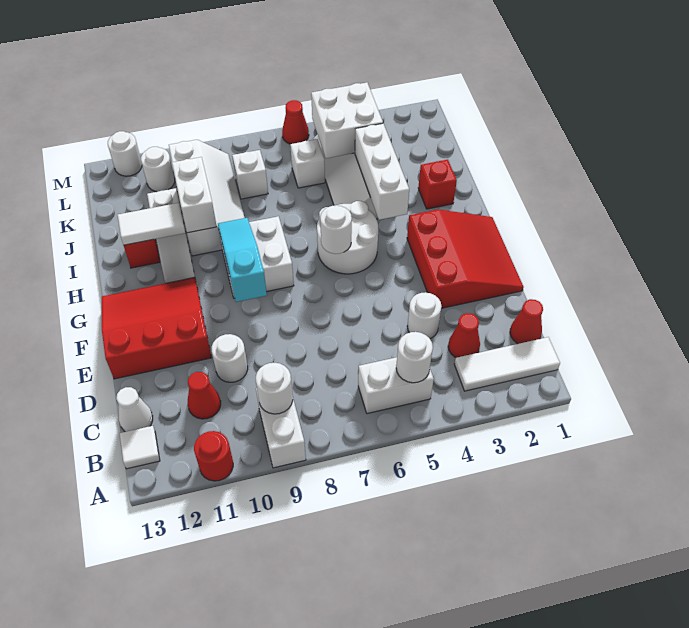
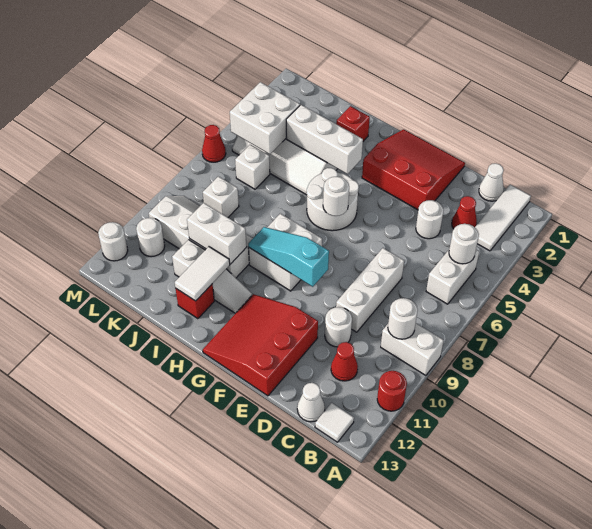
red 1x1 cone [510,299,543,344] -> white 1x1 cone [479,163,504,201]
none -> white 1x3 brick [336,248,404,332]

